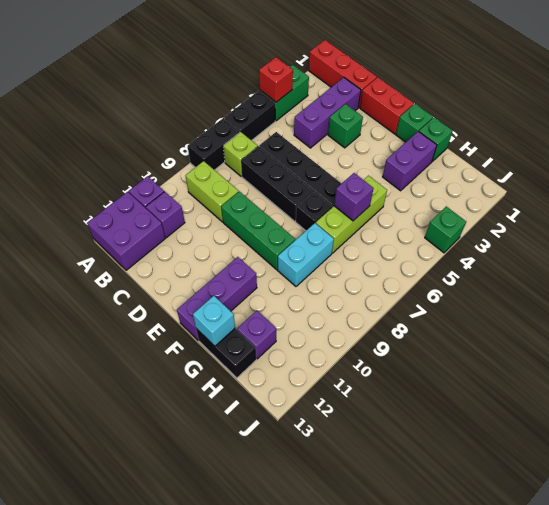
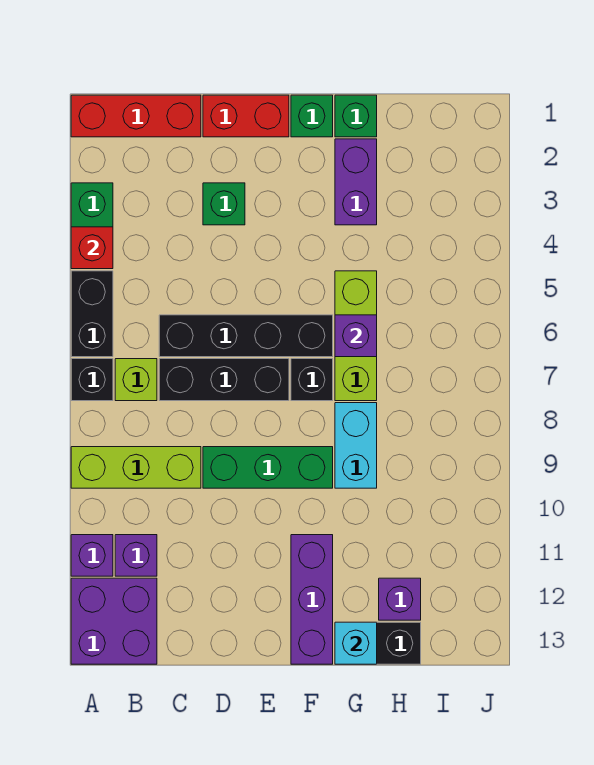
black 1x2 brick [188,118,240,170] -> black 1x1 brick [71,359,113,401]
lime 1x2 brick [186,161,239,222] -> lime 1x3 brick [71,447,201,488]
purple 1x3 brick [294,78,361,148] -> none
green 1x1 brick [425,207,466,253] -> none

